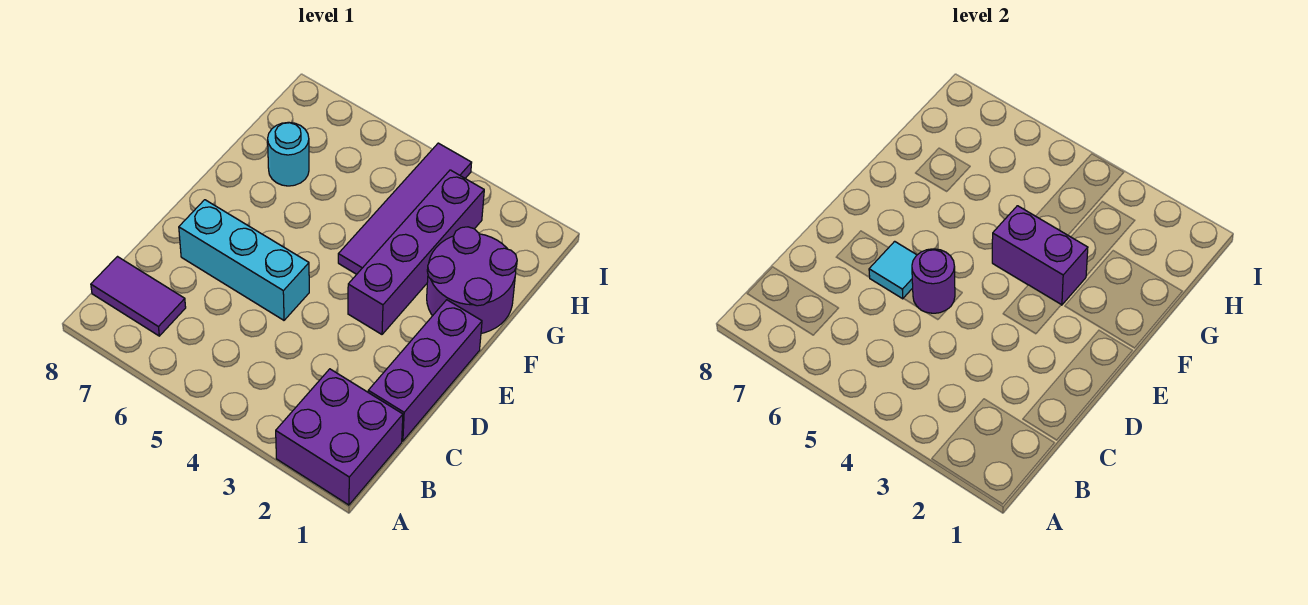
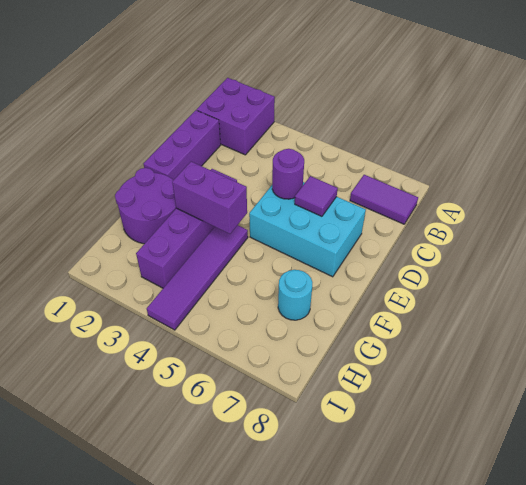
cyan 1x3 brick [179,200,309,320] -> cyan 2x3 brick [249,182,366,277]
cyan 1x1 tile [869,241,917,299] -> purple 1x1 tile [295,176,338,216]

